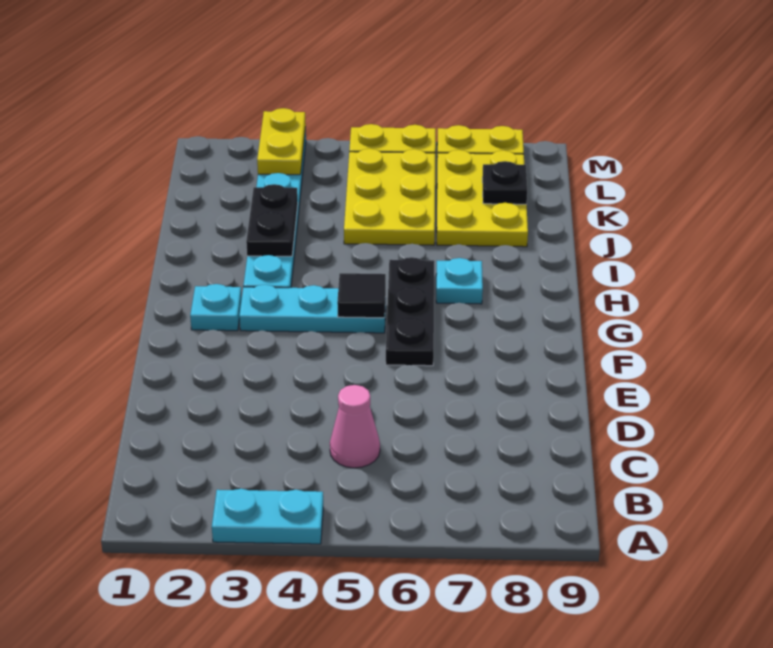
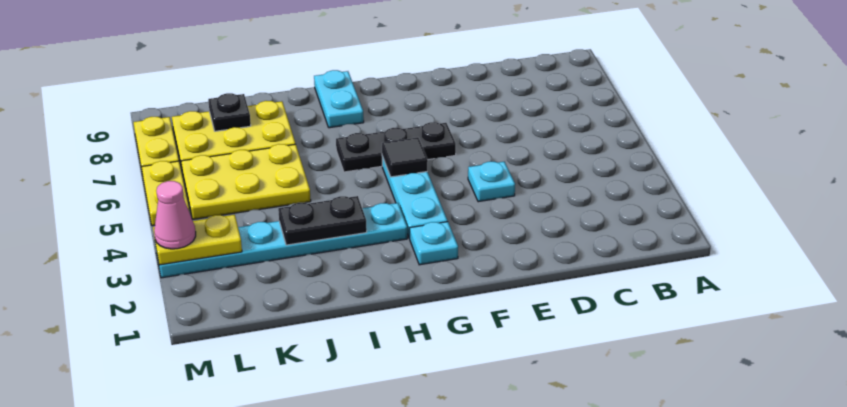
cyan 1x2 plate [212,489,323,544] -> cyan 1x2 plate moved to [314,70,364,128]
pink 1x1 cone [330,385,380,468] -> pink 1x1 cone moved to [154,181,196,249]
cyan 1x1 plate [436,258,483,304] -> cyan 1x1 plate moved to [468,162,515,202]

